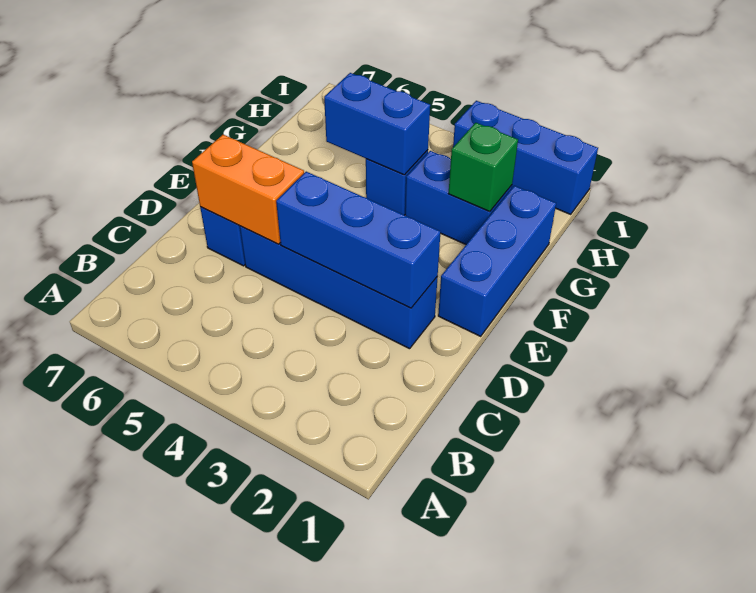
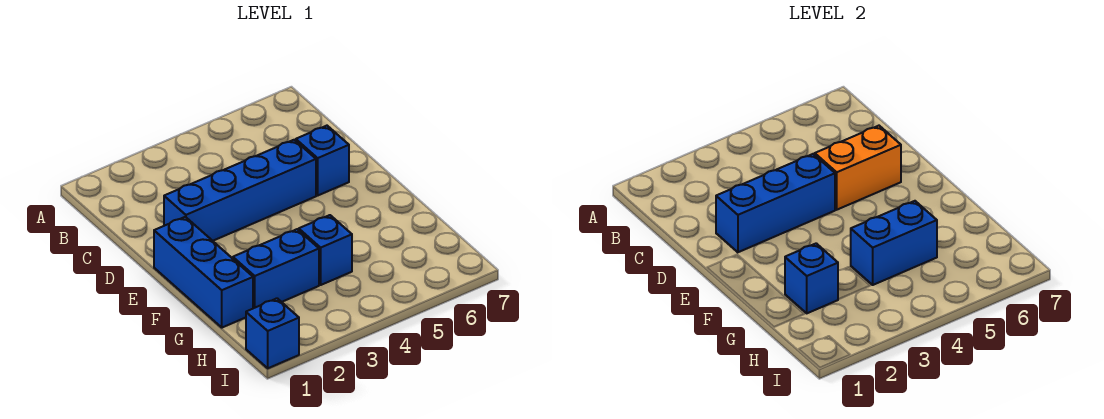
green 1x1 brick [448,123,518,212] -> blue 1x1 brick [785,243,838,313]
blue 1x3 brick [453,101,598,214] -> blue 1x1 brick [246,298,299,368]

